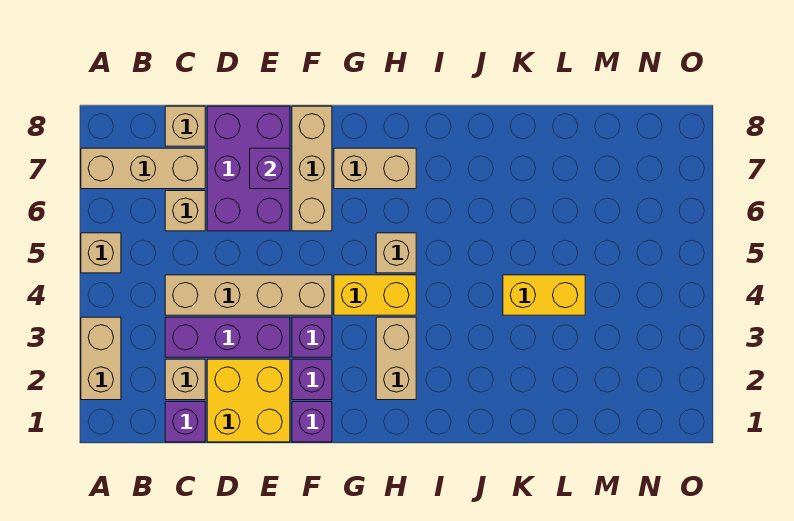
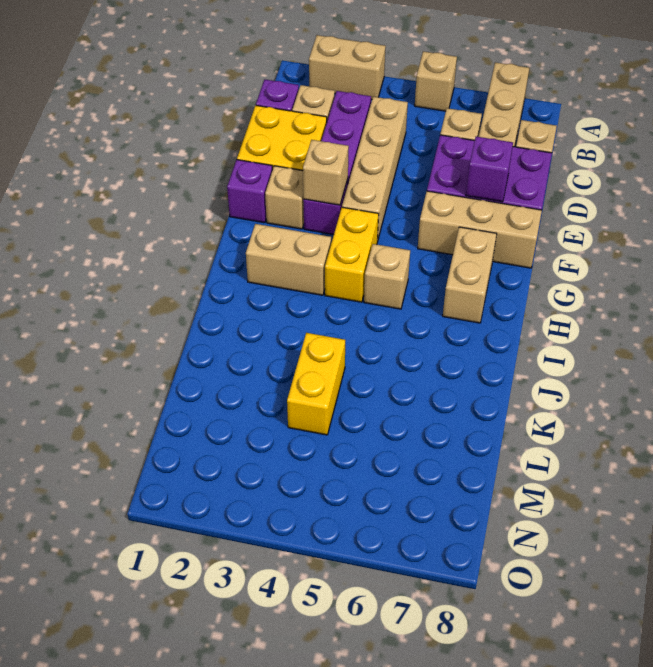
purple 1x1 brick [292,359,332,400] -> tan 1x1 brick [265,166,304,229]
none -> tan 1x1 brick [303,140,349,205]

